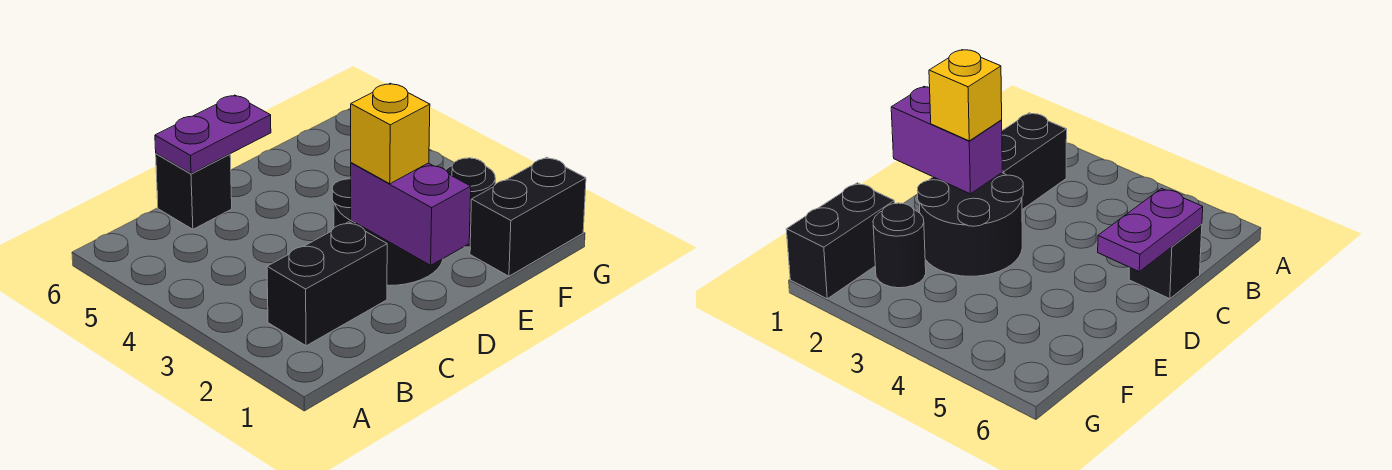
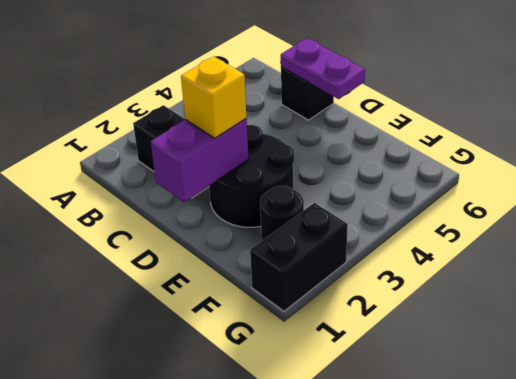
black 1x2 brick [470,157,586,276] -> black 1x2 brick turned to [250,203,348,311]

